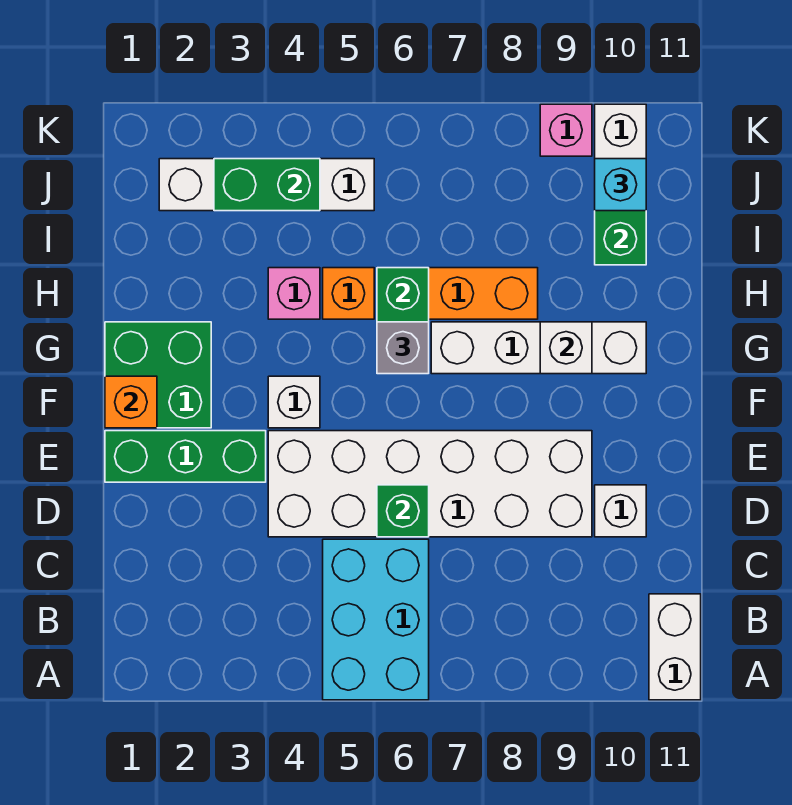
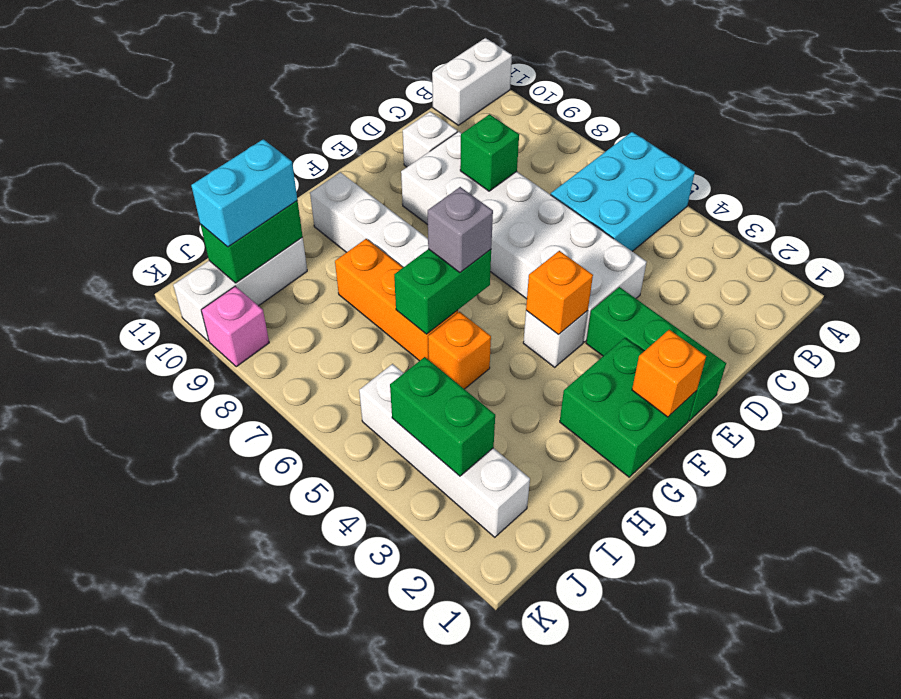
green 1x1 brick [377,485,429,537] -> green 1x1 brick moved to [460,114,519,191]
none -> orange 1x1 brick [526,251,593,335]
white 1x1 brick [540,322,592,374] -> none
pink 1x1 brick [268,268,320,319] -> none
cyan 1x1 brick [595,159,646,211] -> cyan 1x2 brick [191,139,297,247]

